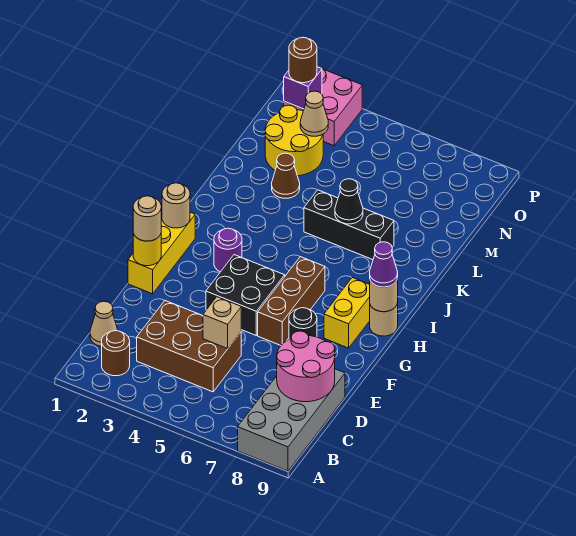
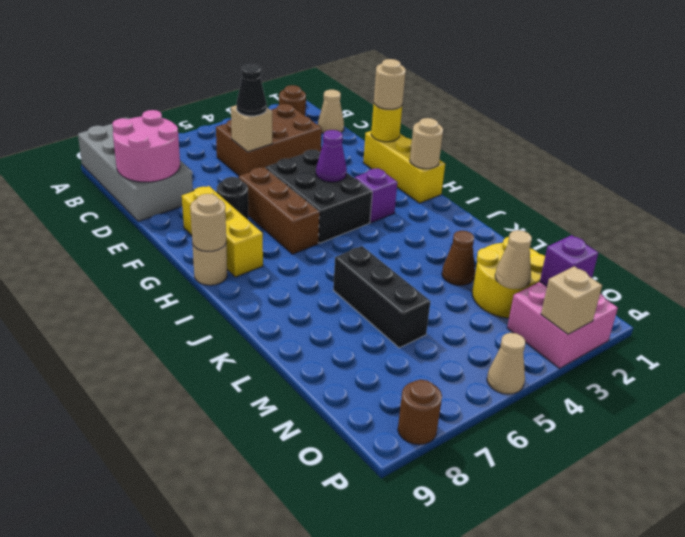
black 2x2 brick [206,255,285,335] -> black 2x3 brick [266,150,372,243]
yellow 1x2 brick [324,278,370,348] -> yellow 1x3 brick [182,186,263,277]
purple 1x1 round brick [214,228,242,272] -> purple 1x1 brick [355,168,397,223]
purple 1x1 cone [370,242,398,287] -> purple 1x1 cone moved to [316,130,347,182]
black 1x3 brick [304,190,394,260] -> black 1x3 brick turned to [333,246,431,348]
black 1x1 cone [335,179,363,224] -> black 1x1 cone moved to [237,64,267,116]
brown 1x1 round brick [289,37,317,83] -> brown 1x1 round brick moved to [398,380,442,445]
none -> tan 1x1 brick [541,266,602,334]
none -> tan 1x1 cone [487,333,525,394]

